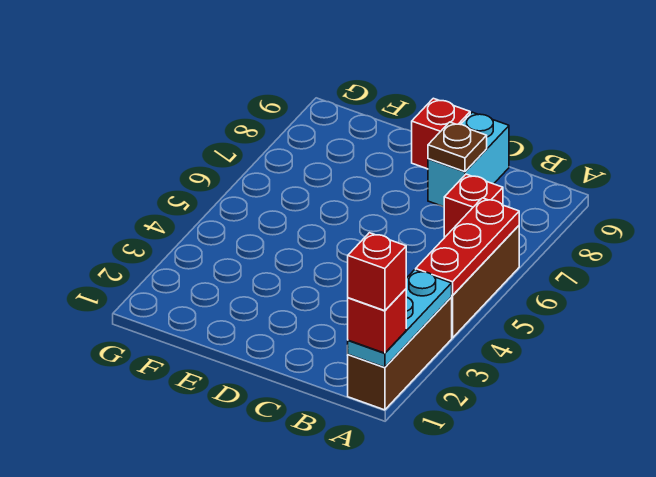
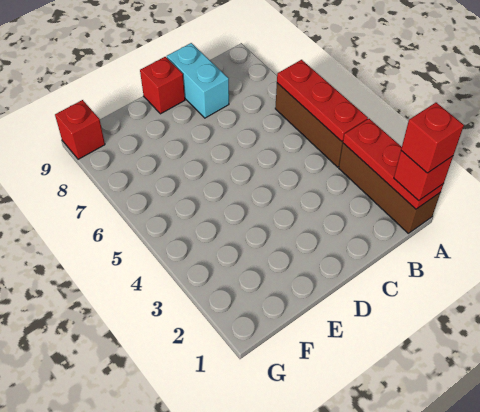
cyan 1x3 plate [347,270,452,368] -> red 1x3 plate [343,119,443,209]
red 1x1 brick [444,174,503,238] -> red 1x1 brick moved to [55,100,105,159]
brown 1x1 plate [428,122,487,172] -> none

